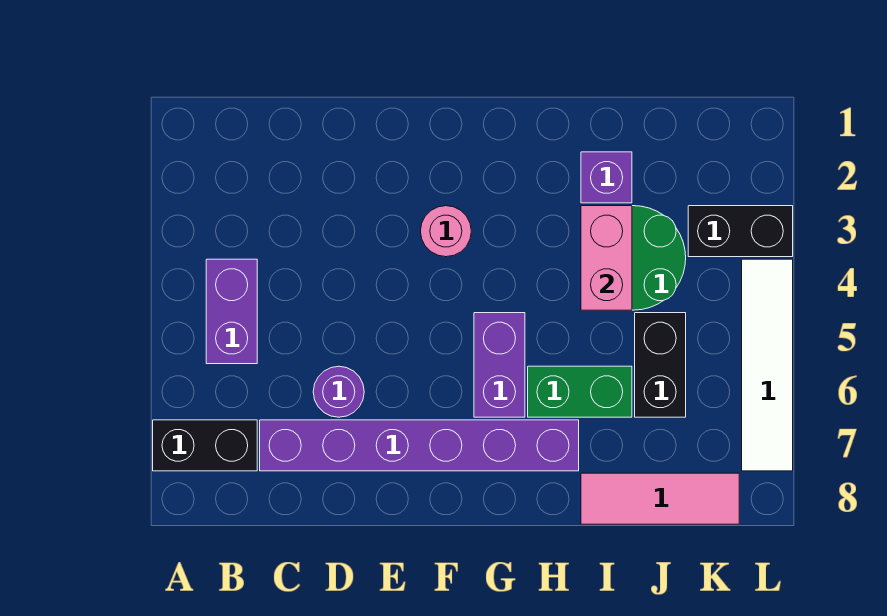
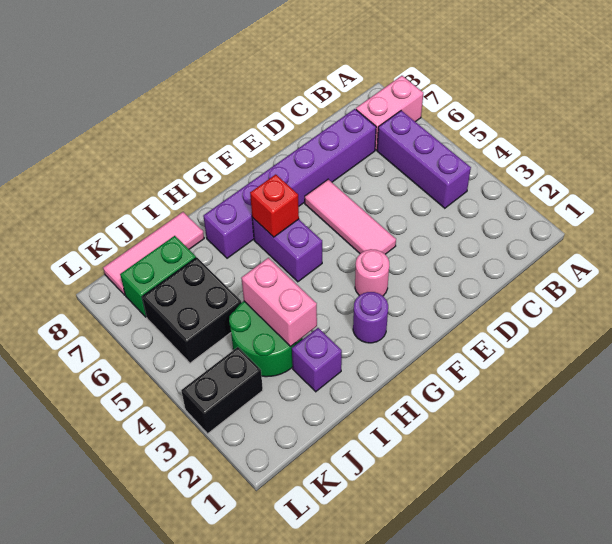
black 1x2 brick [153,420,257,471] -> pink 1x2 brick [356,76,423,150]
purple 1x2 brick [206,259,257,364] -> purple 1x3 brick [377,111,471,208]
purple 1x1 round brick [313,366,364,417] -> purple 1x1 round brick moved to [353,292,388,343]
none -> pink 1x3 tile [305,179,396,254]
none -> red 1x1 brick [250,174,299,237]
green 1x2 brick [528,366,632,417] -> green 1x2 brick moved to [120,236,196,317]
black 1x2 brick [635,313,686,417] -> black 2x2 brick [142,257,242,363]
white 1x4 tile [742,259,793,471] -> none

